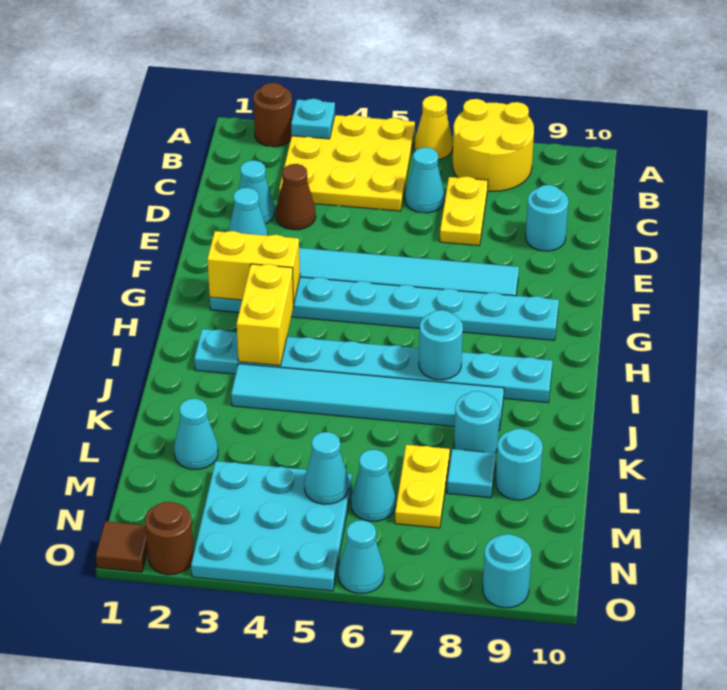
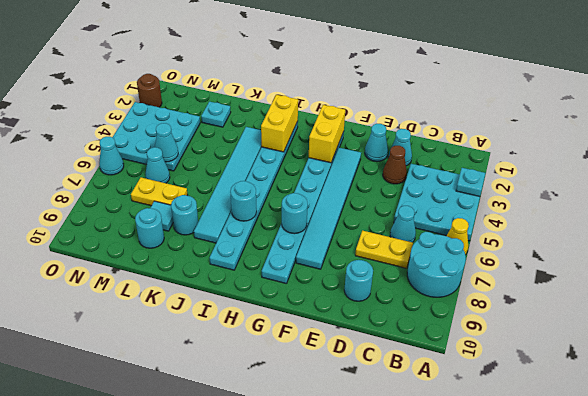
brown 1x1 round brick [253,83,292,147] -> none
yellow 3x3 plate [279,115,415,211] -> cyan 3x3 plate [394,164,480,241]
yellow 2x2 round brick [452,99,534,191] -> cyan 2x2 round brick [407,232,466,297]
yellow 1x2 brick [237,264,294,365] -> yellow 1x2 brick turned to [261,95,298,152]
cyan 1x1 cone [174,399,218,469] -> cyan 1x1 plate [201,102,231,127]
brown 1x1 tile [96,521,148,572] -> none
cyan 1x1 round brick [483,534,531,608] -> cyan 1x1 round brick moved to [282,193,308,234]

